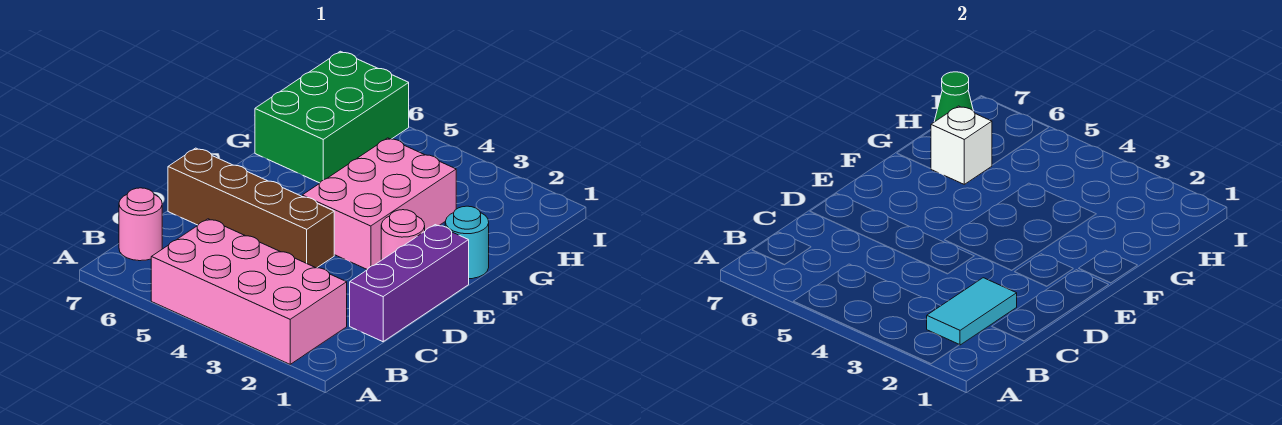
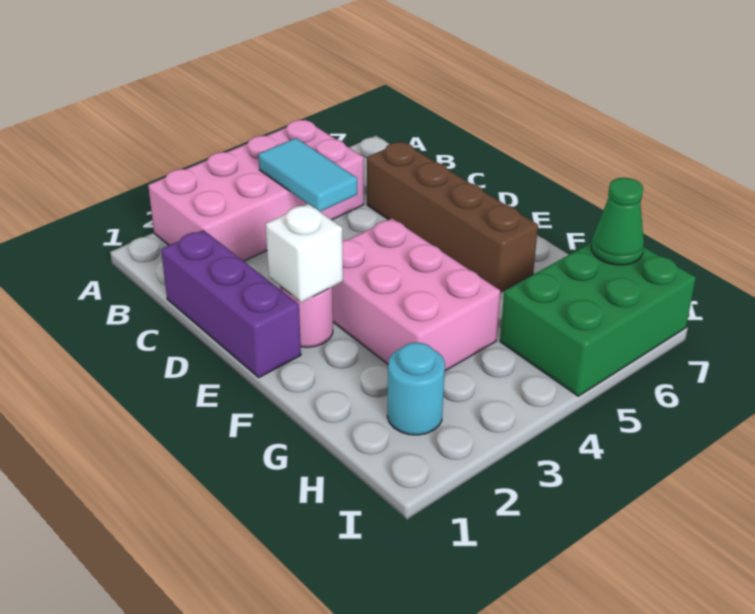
cyan 1x2 tile [927,278,1017,345] -> cyan 1x2 tile moved to [258,138,357,212]
pink 1x1 round brick [119,188,162,261] -> none
brown 1x4 brick [168,148,334,268] -> brown 1x4 brick turned to [367,142,538,292]
cyan 1x1 round brick [445,206,489,279] -> cyan 1x1 round brick moved to [387,343,445,435]
green 2x3 brick [255,51,409,183] -> green 2x3 brick turned to [500,242,696,396]
white 1x1 brick [931,106,992,184] -> white 1x1 brick moved to [266,204,343,302]

